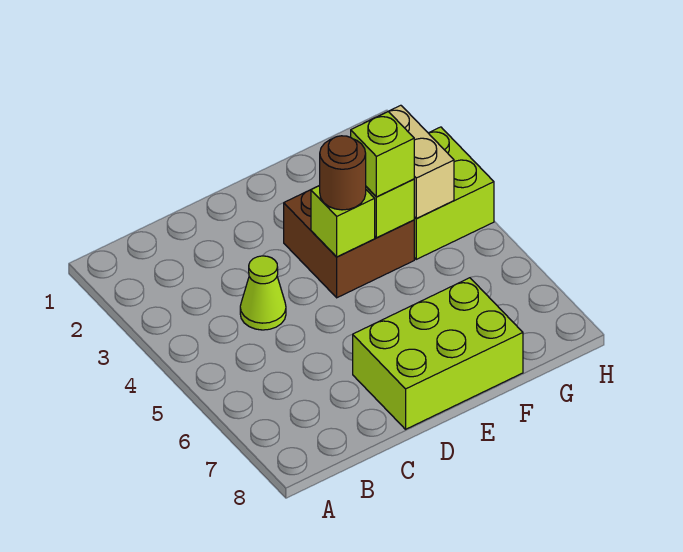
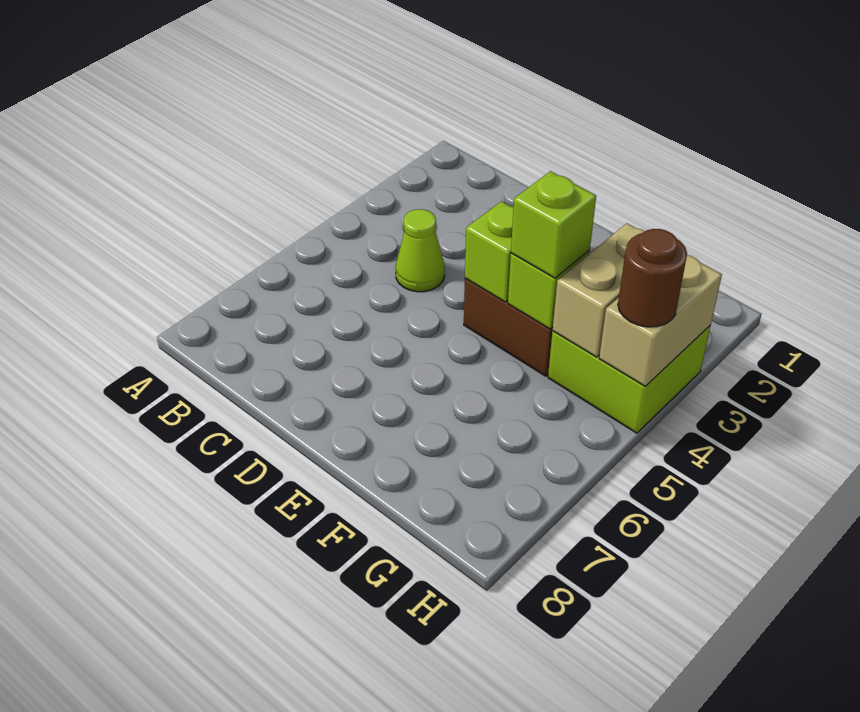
lime 2x3 brick [353,278,523,429] -> none
brown 1x1 round brick [319,136,366,210] -> brown 1x1 round brick moved to [618,229,687,327]
none -> tan 1x2 brick [599,255,722,386]

